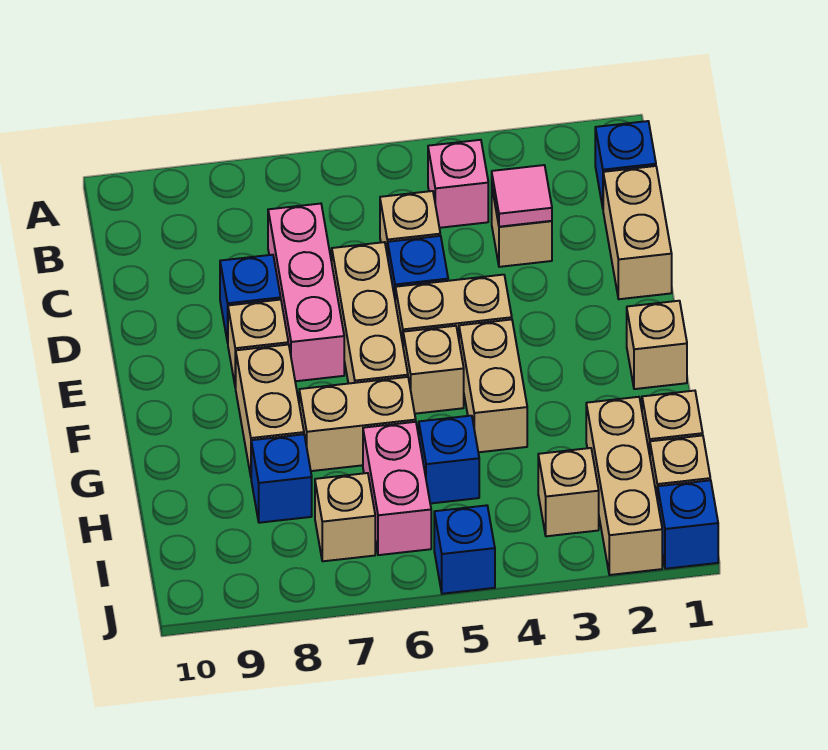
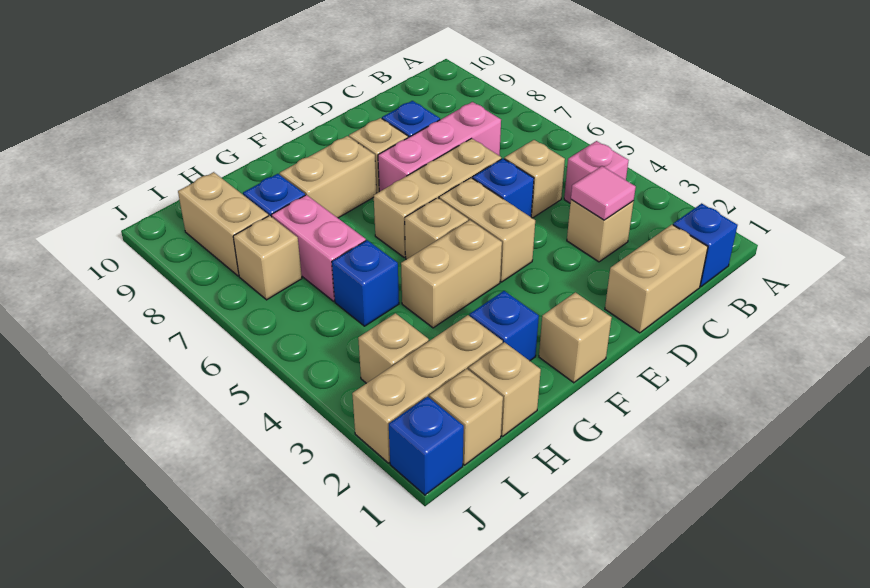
tan 1x2 brick [299,377,416,471] -> tan 1x2 brick moved to [178,172,268,276]
pink 1x2 brick [363,422,431,555] -> pink 1x2 brick turned to [272,195,366,301]
blue 1x1 brick [434,505,495,594] -> blue 1x1 brick moved to [470,291,539,361]

